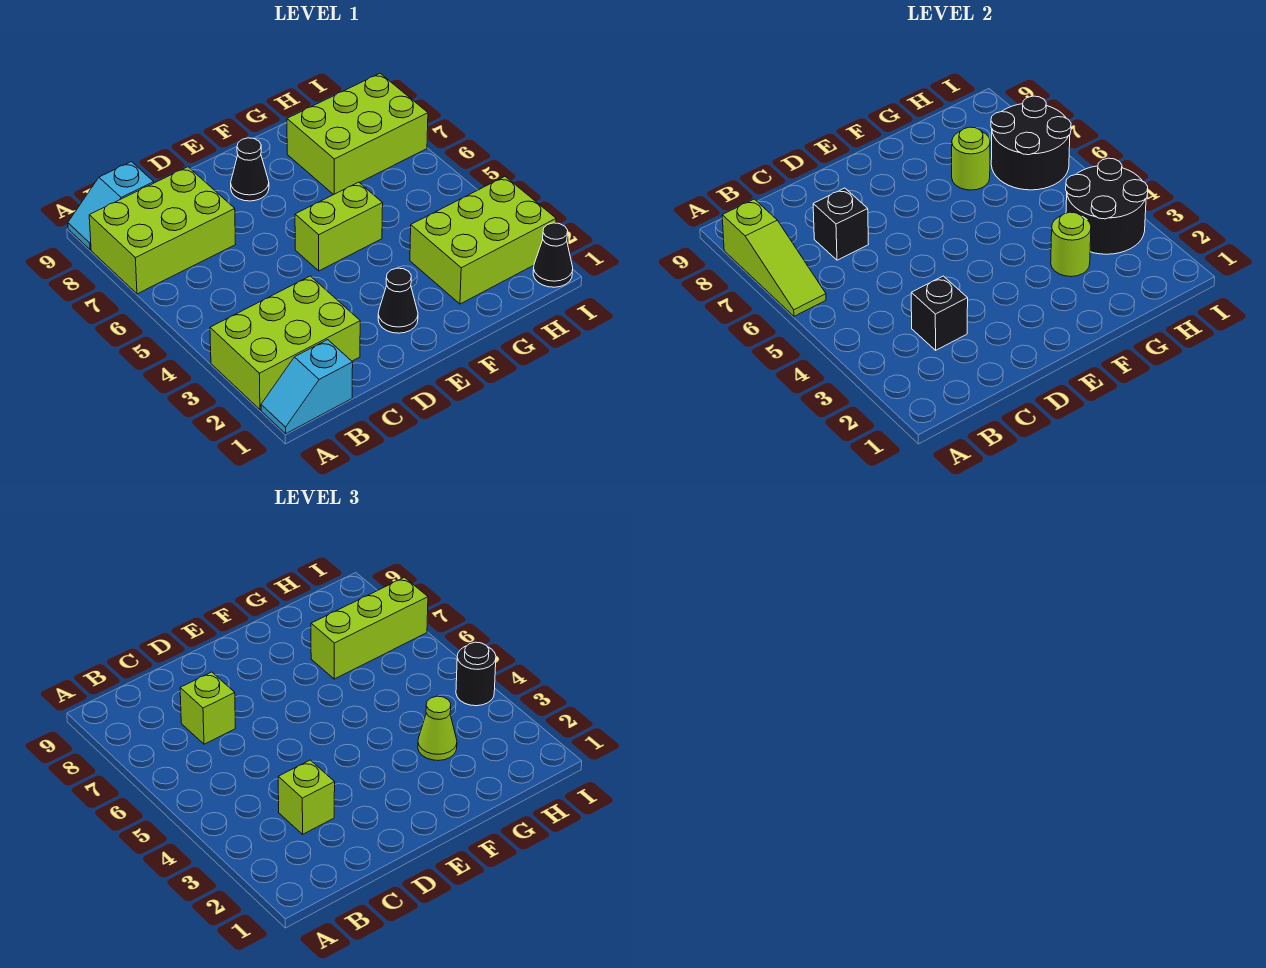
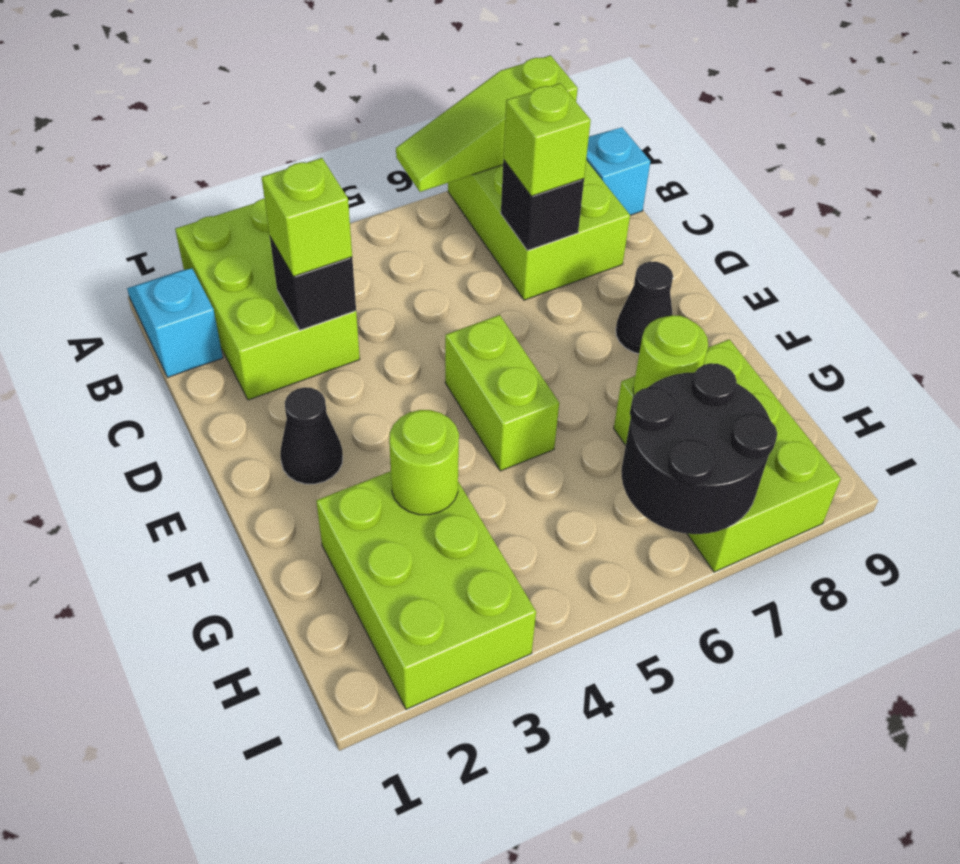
lime 1x1 cone [418,696,457,761] -> none
lime 1x3 brick [311,577,428,679] -> none
black 2x2 round brick [1066,158,1148,254] -> none
black 1x1 cone [533,223,573,287] -> none
black 1x1 round brick [456,642,496,706] -> none

